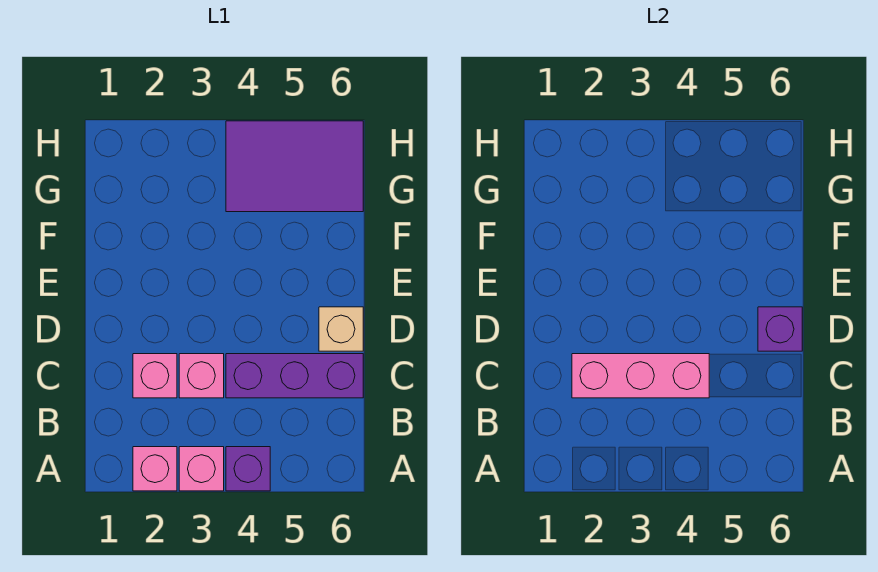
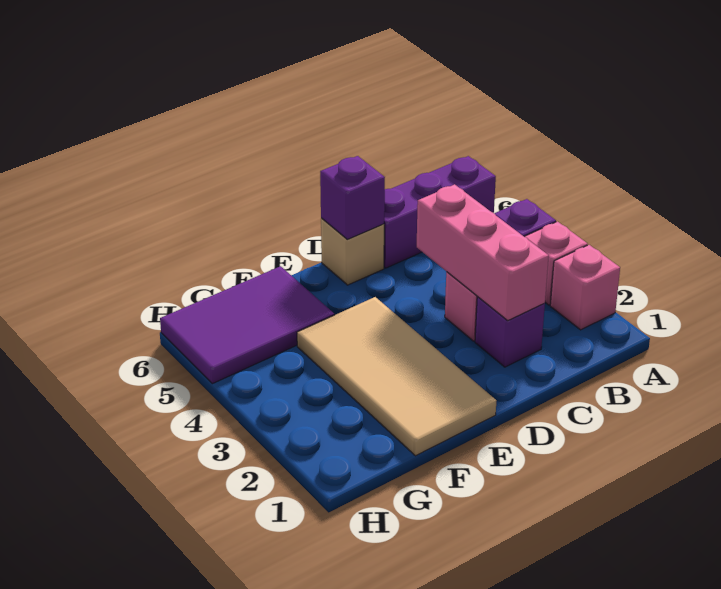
pink 1x1 brick [133,354,177,398] -> purple 1x1 brick [475,297,545,367]
purple 1x3 brick [226,354,363,398] -> purple 1x3 brick turned to [384,156,496,268]
none -> tan 2x4 tile [297,297,497,456]
purple 2x3 tile [226,121,363,212] -> purple 2x3 tile turned to [160,266,334,384]

